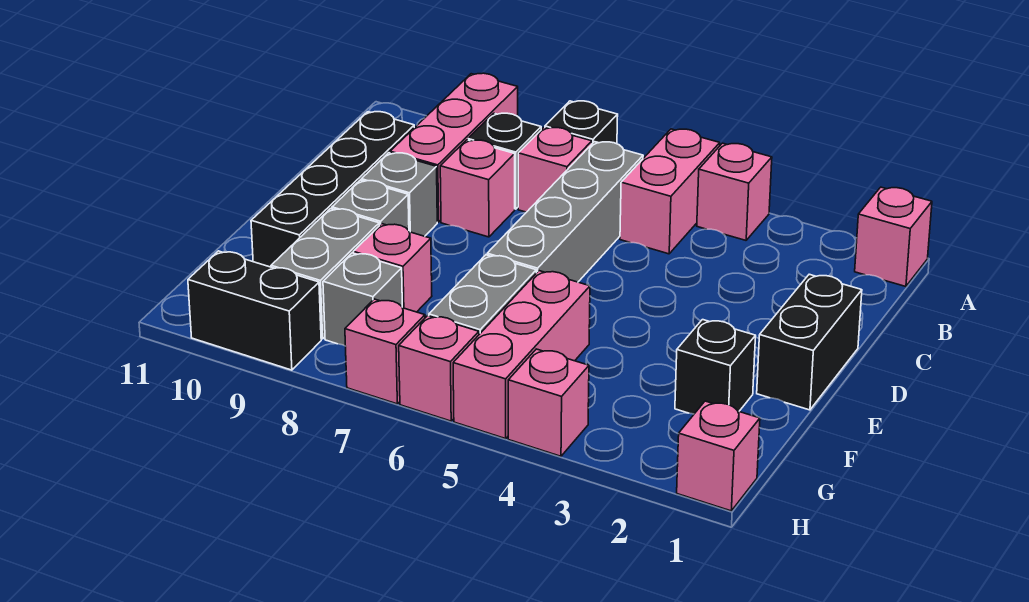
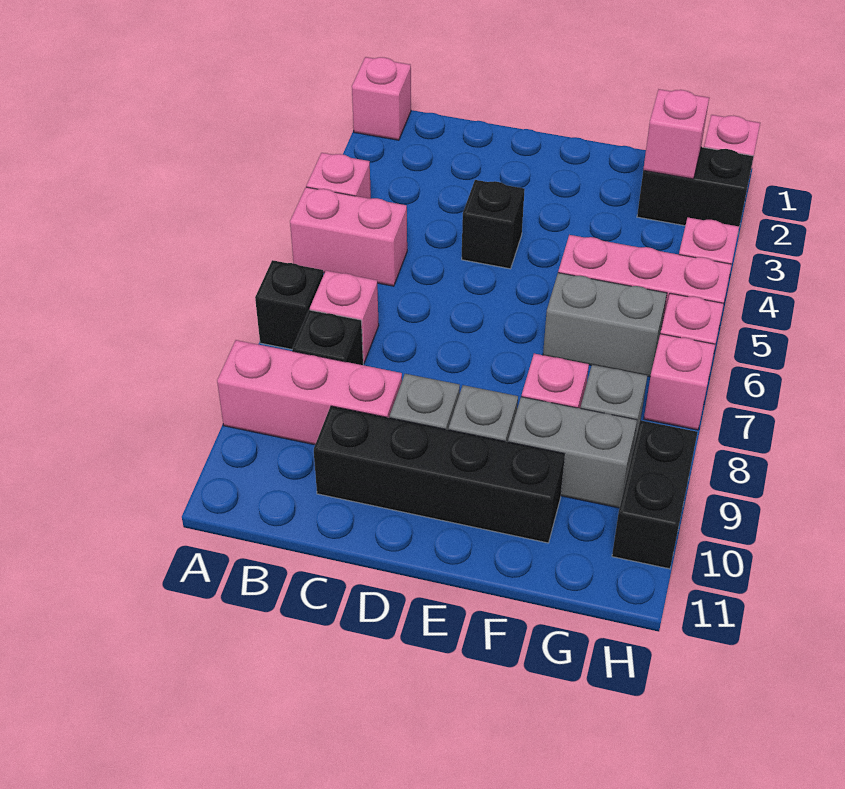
grey 1x4 brick [487,142,643,282] -> none
pink 1x1 brick [440,140,515,237] -> pink 1x1 brick moved to [643,89,709,179]
black 1x2 brick [757,274,862,410] -> black 1x2 brick moved to [637,147,754,227]
black 1x1 brick [675,320,756,414] -> black 1x1 brick moved to [462,180,525,269]

